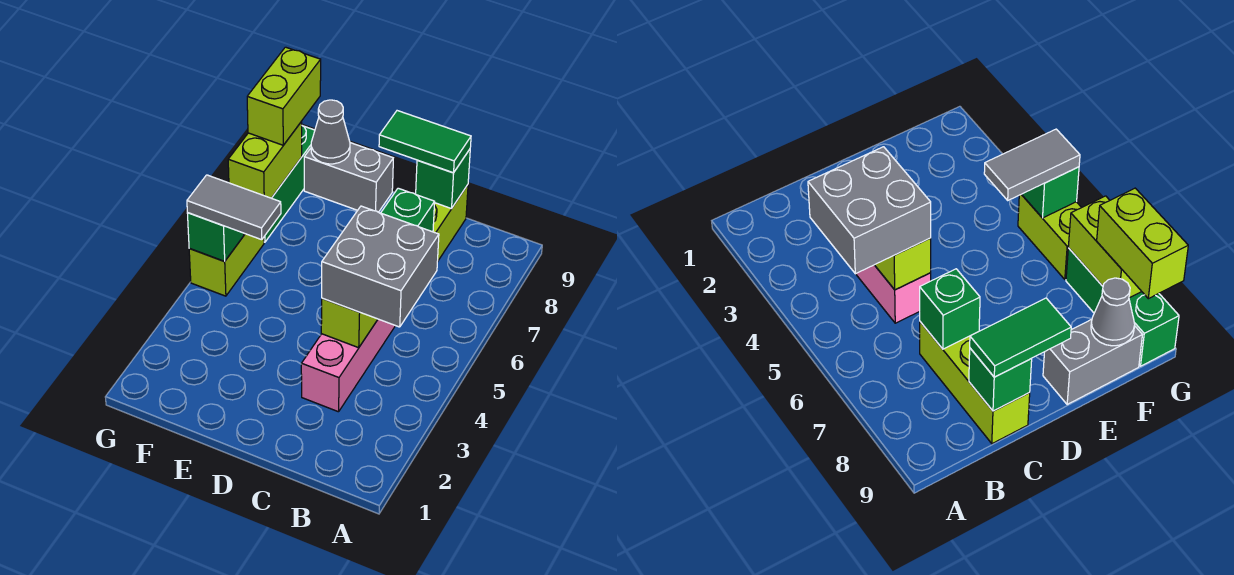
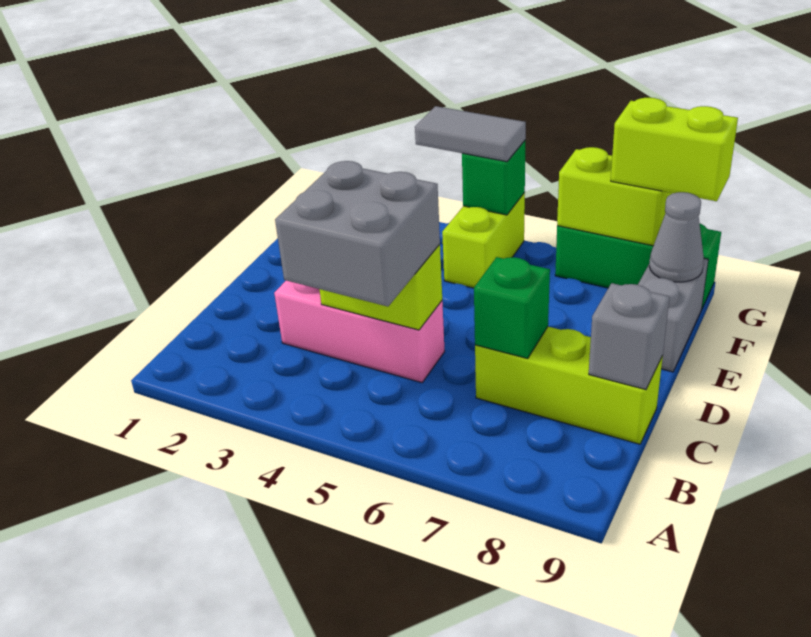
green 1x1 brick [416,149,470,209] -> grey 1x1 brick [589,283,670,390]
green 1x2 tile [379,111,471,173] -> none
grey 1x2 tile [187,175,281,240] -> grey 1x2 tile turned to [415,106,526,162]
lime 1x2 brick [189,233,264,296] -> lime 1x2 brick turned to [442,193,525,288]

